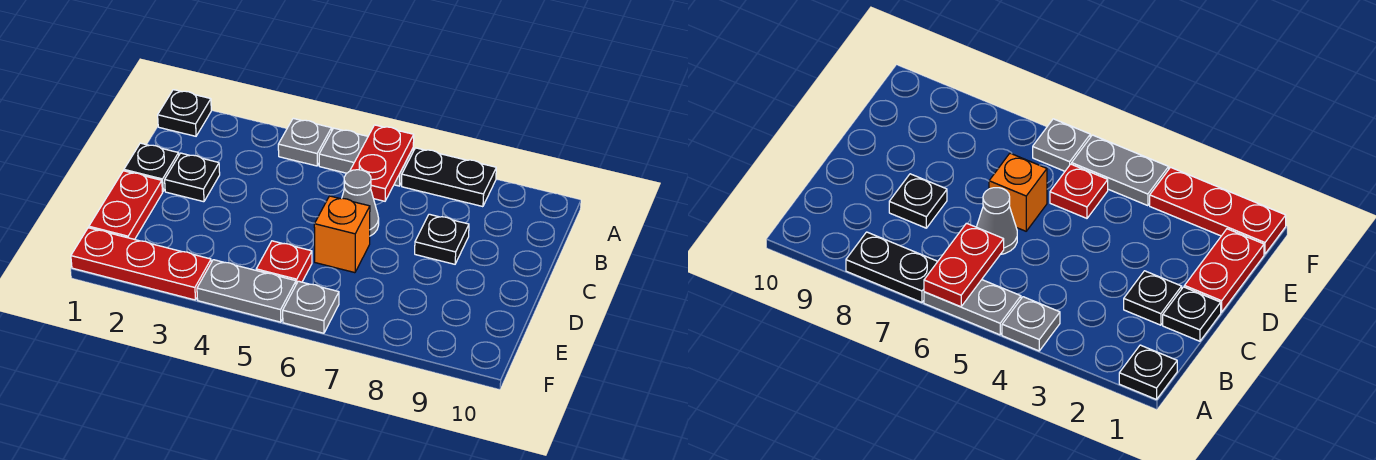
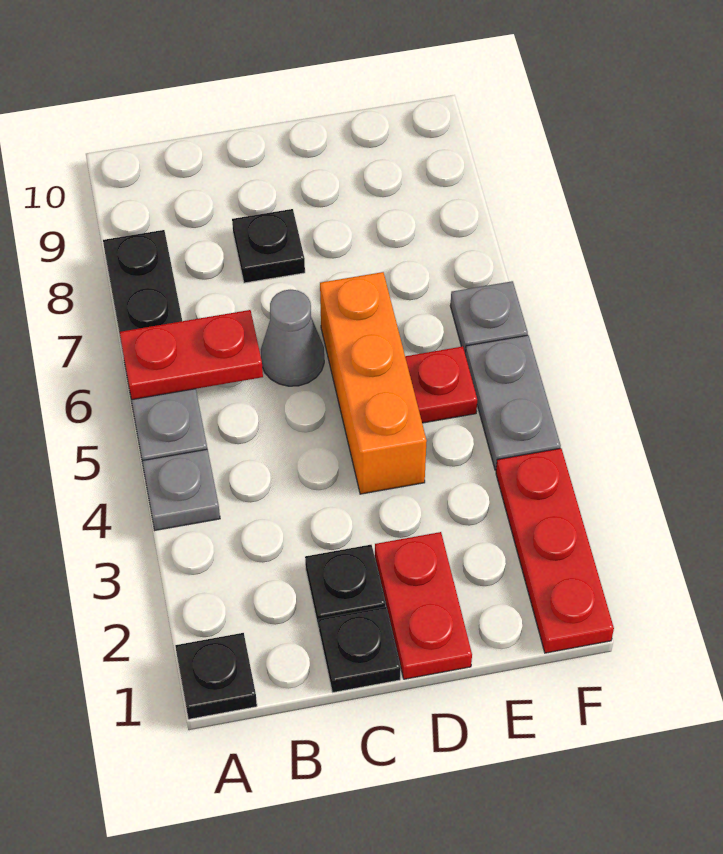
red 1x2 plate [89,171,163,240] -> red 1x2 plate turned to [375,532,472,679]
orange 1x1 brick [314,196,370,273] -> orange 1x3 brick [320,272,427,494]

